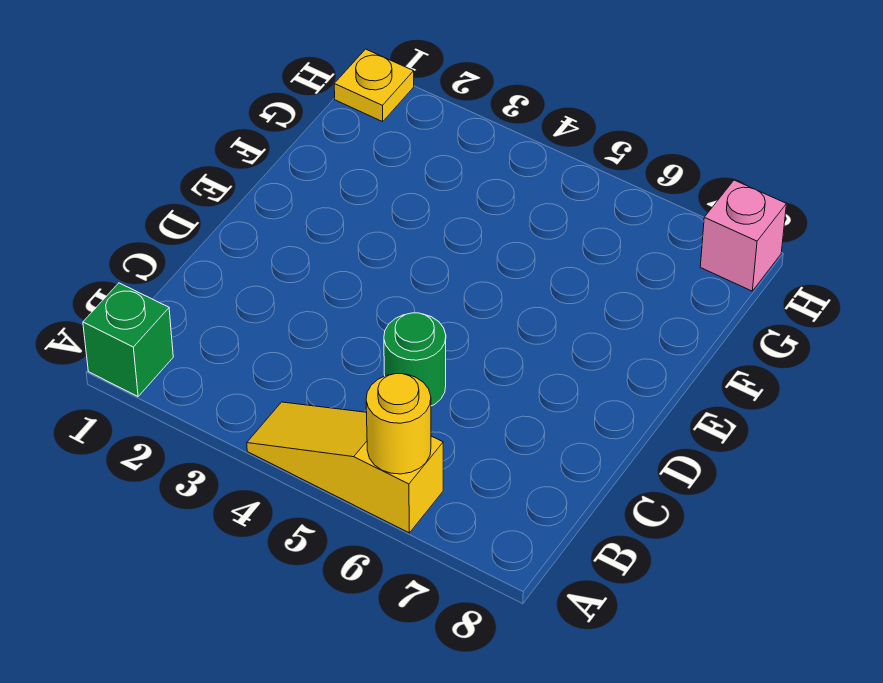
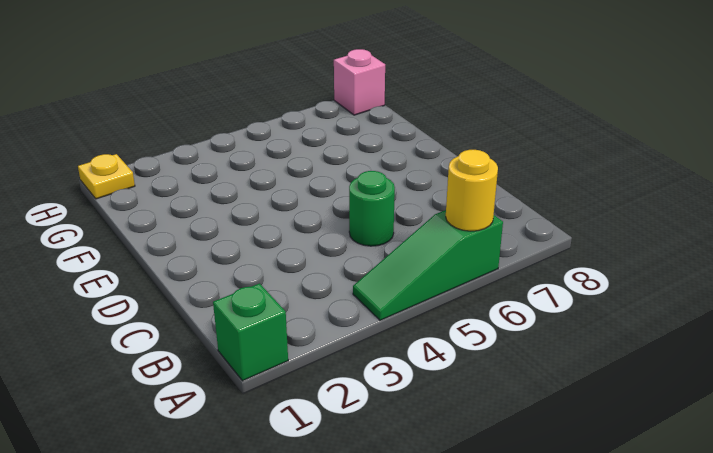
yellow 1x3 slope [247,402,443,533] -> green 1x3 slope [353,210,503,320]

